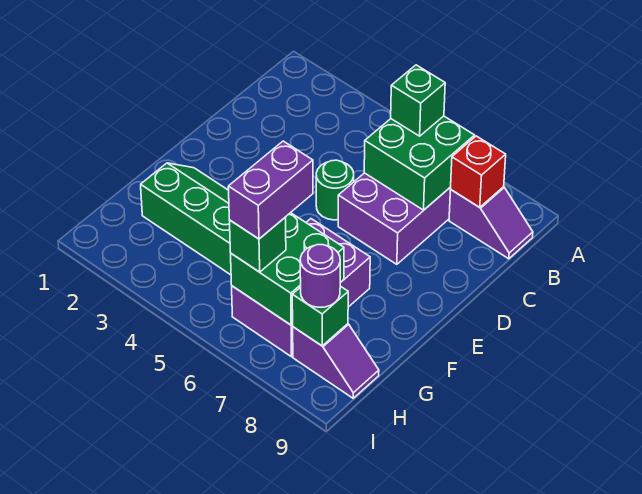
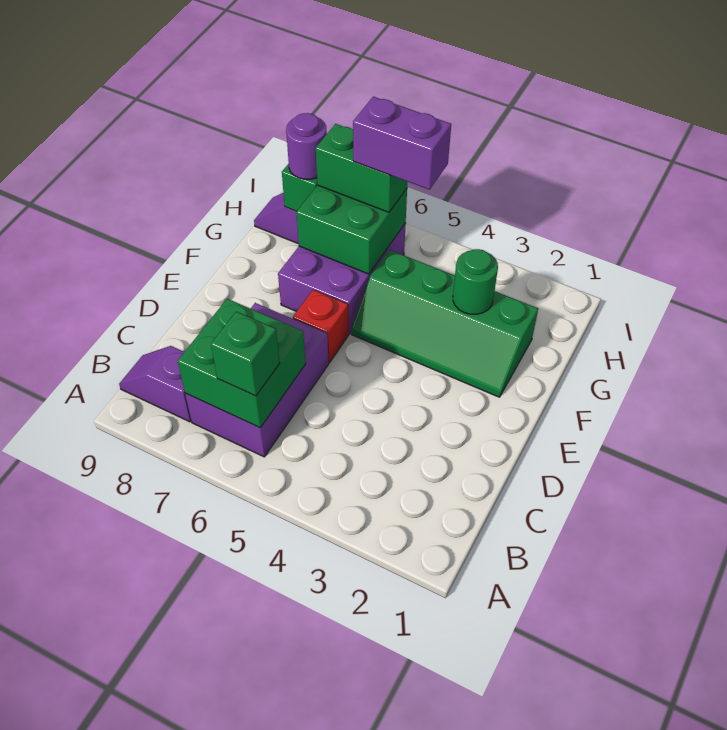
red 1x1 brick [451,136,506,207] -> red 1x1 brick moved to [293,290,349,363]
green 1x1 round brick [316,160,354,220] -> green 1x1 round brick moved to [453,249,498,314]
purple 1x2 brick [228,141,313,239] -> purple 1x2 brick turned to [353,97,451,190]
green 1x1 brick [229,217,286,272] -> green 1x2 brick [316,124,407,212]

